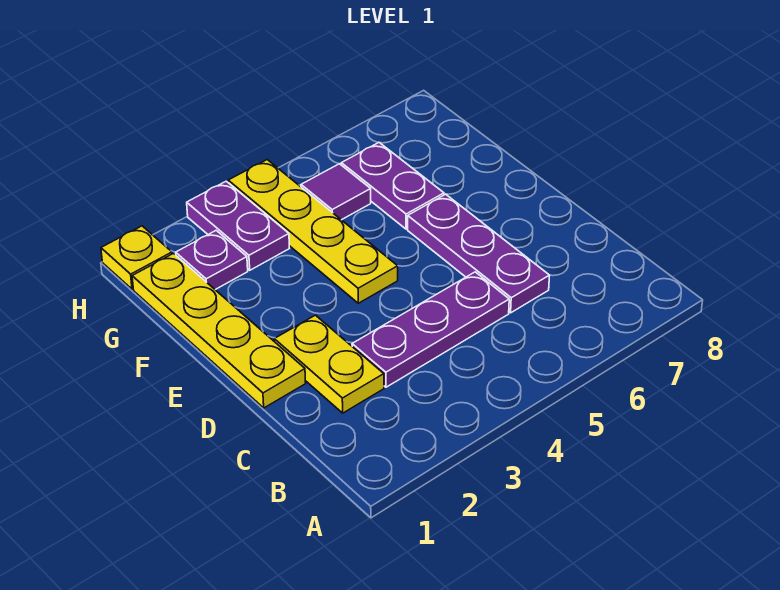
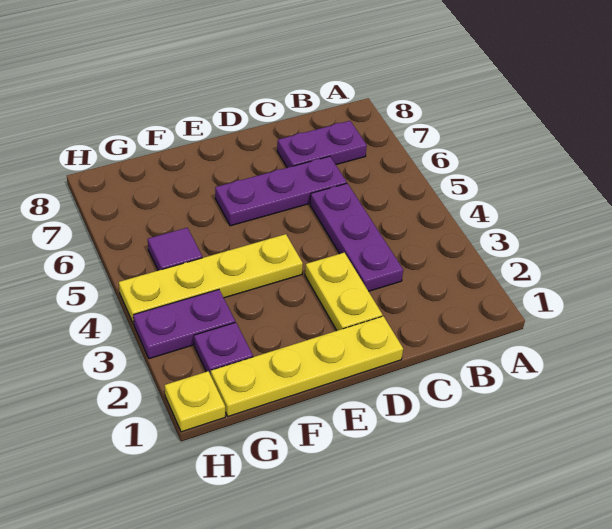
yellow 1x2 plate [274,315,384,413] -> yellow 1x2 plate turned to [305,253,382,331]
purple 1x2 plate [341,142,444,229] -> purple 1x2 plate moved to [277,121,367,168]

